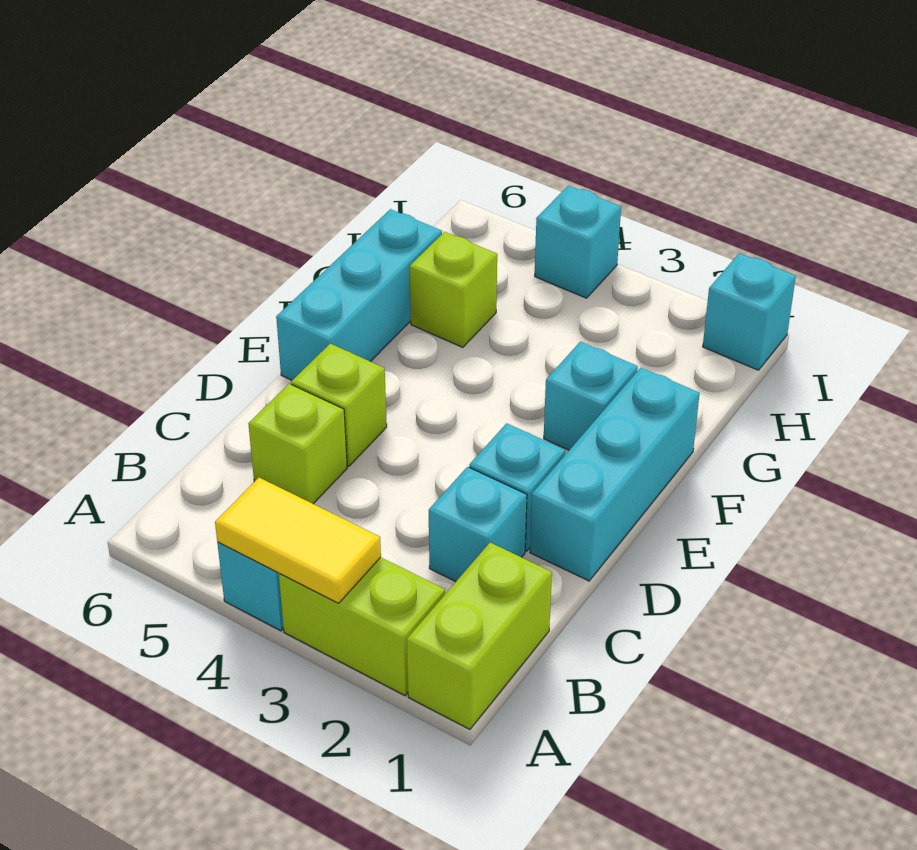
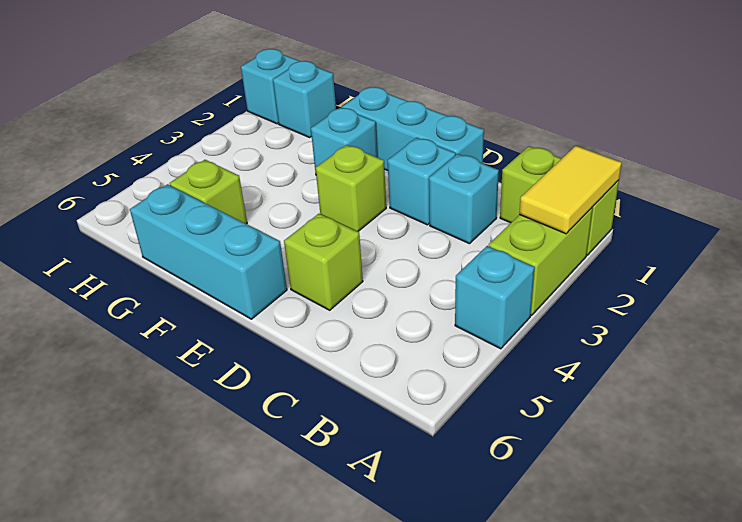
yellow 1x2 tile [215,478,381,603] -> yellow 1x2 tile moved to [519,146,622,234]
lime 1x1 brick [248,384,347,504] -> lime 1x1 brick moved to [315,145,386,232]
cyan 1x1 brick [535,186,621,298] -> cyan 1x1 brick moved to [273,61,336,137]

